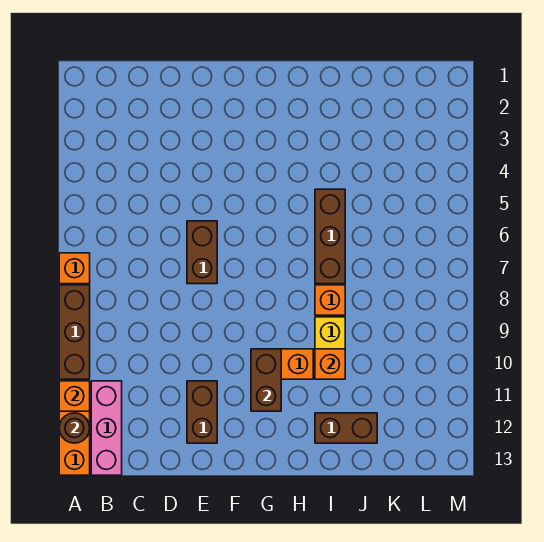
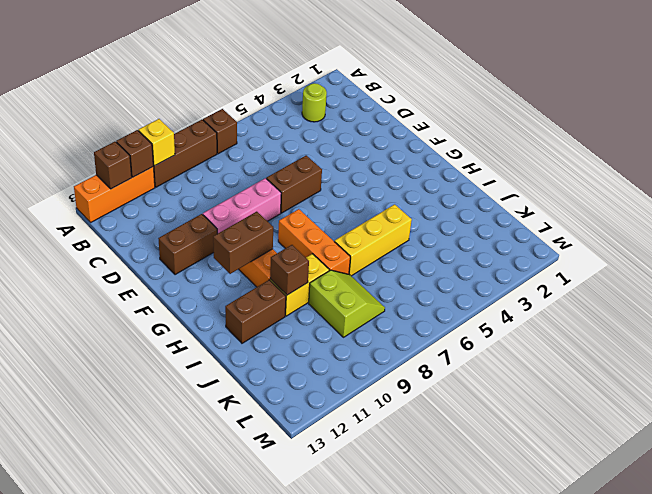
orange 1x1 brick [59,253,90,284] -> brown 1x1 brick [203,109,237,154]
none -> yellow 1x1 brick [138,119,175,166]
orange 1x1 brick [59,381,90,411] -> brown 1x1 brick [116,130,153,177]
brown 1x1 round brick [59,413,90,443] -> brown 1x1 brick [94,142,132,189]
none -> lime 1x1 round brick [302,83,327,122]
pink 1x3 brick [91,381,122,475] -> pink 1x3 brick moved to [203,178,281,234]
brown 1x3 brick [315,189,345,284] -> yellow 1x3 brick [334,204,412,276]
orange 1x1 brick [315,285,345,315] -> orange 1x3 brick [278,209,350,274]
orange 1x1 brick [315,349,345,379] -> brown 1x1 brick [270,245,309,295]
brown 1x2 brick [315,413,377,443] -> brown 1x2 brick turned to [225,280,286,343]
none -> lime 2x2 slope [309,270,385,337]

